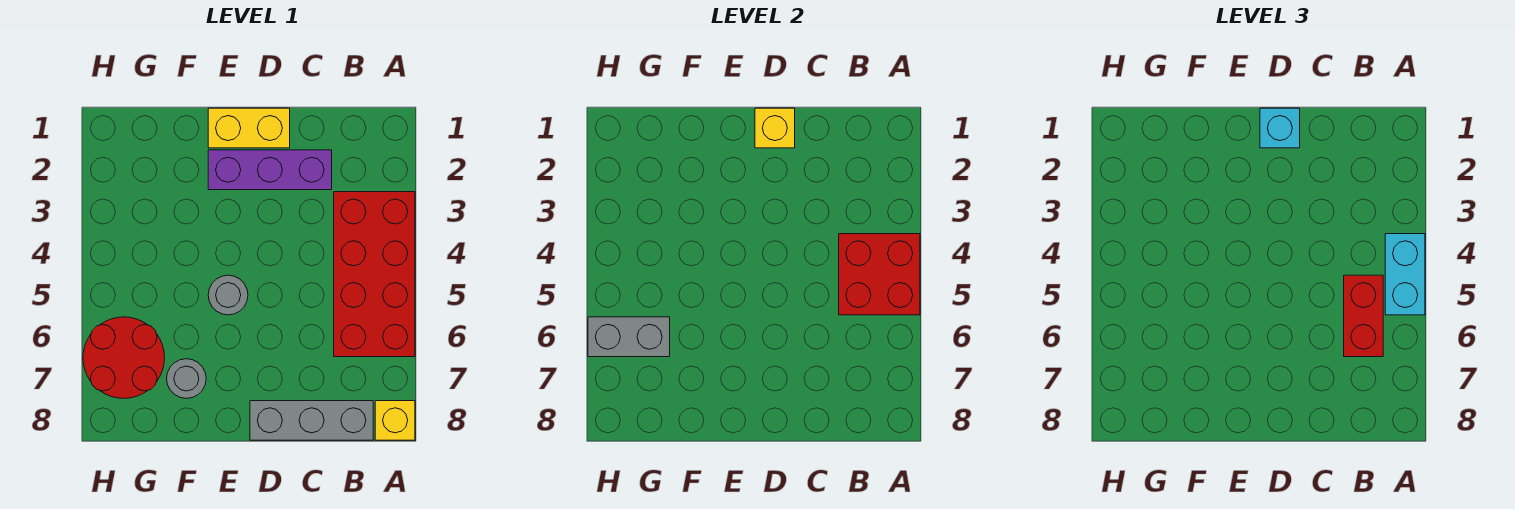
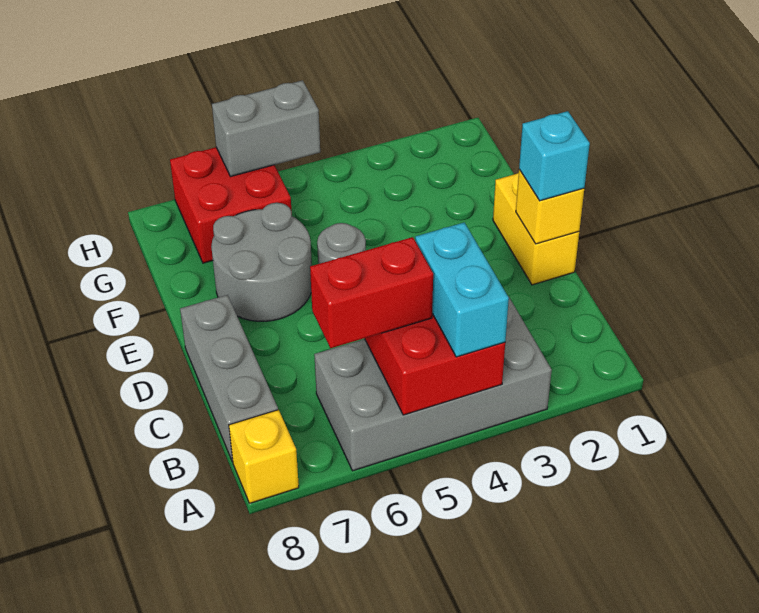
red 2x4 brick [334,192,415,357] -> grey 2x4 brick [314,296,552,471]
cyan 1x2 brick [1385,234,1425,315] -> cyan 1x2 brick turned to [415,222,509,357]
purple 1x3 brick [208,150,332,190] -> none
grey 1x1 round brick [167,359,206,398] -> grey 2x2 round brick [211,203,312,321]
red 2x2 round brick [83,317,165,399] -> red 2x2 brick [170,147,292,263]
grey 1x2 brick [588,317,670,357] -> grey 1x2 brick turned to [212,80,320,177]

